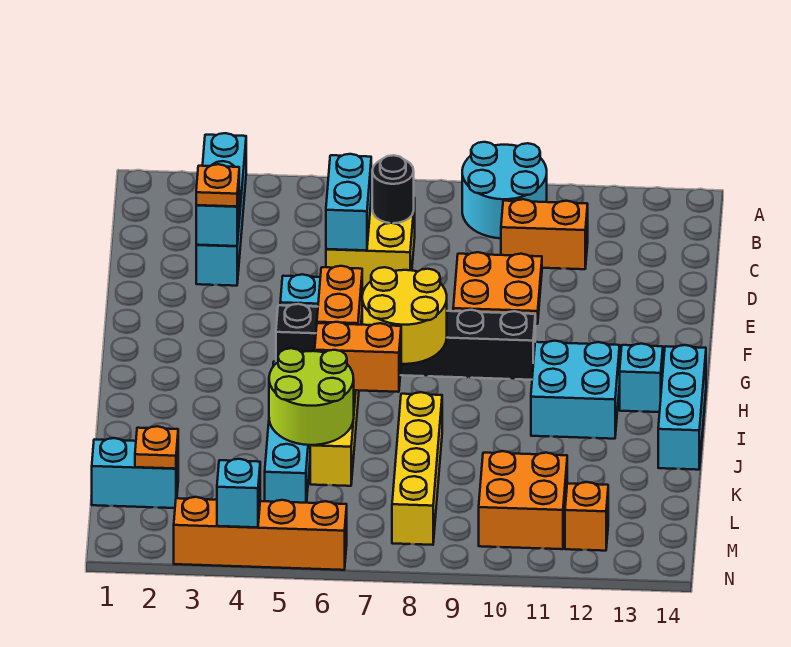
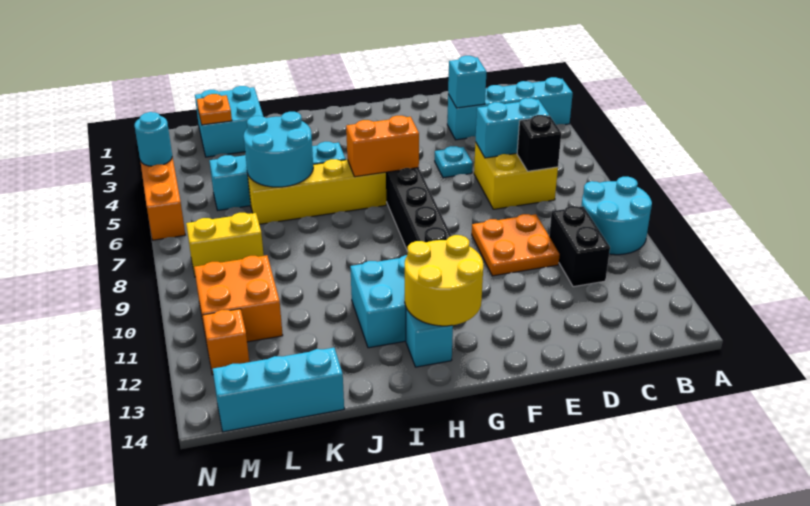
black 1x1 round brick [372,155,414,223] -> black 1x1 brick [517,115,561,171]
orange 1x2 brick [501,199,588,269] -> black 1x2 brick [549,206,610,287]
orange 1x1 plate [196,164,239,206] -> none
yellow 2x2 round brick [362,267,447,364] -> yellow 2x2 round brick moved to [405,235,483,326]
cyan 1x3 brick [658,345,706,470] -> cyan 1x3 brick moved to [213,348,344,432]
orange 1x2 brick [315,322,401,392] -> none
lime 2x2 round brick [269,348,354,445] -> cyan 2x2 round brick [244,112,313,187]
yellow 1x4 brick [392,392,442,545] -> yellow 1x2 brick [186,213,264,277]
cyan 1x2 brick [92,438,178,508] -> cyan 2x2 brick [195,86,263,157]
cyan 1x1 brick [217,459,260,527] -> cyan 1x1 round brick [134,112,172,166]

